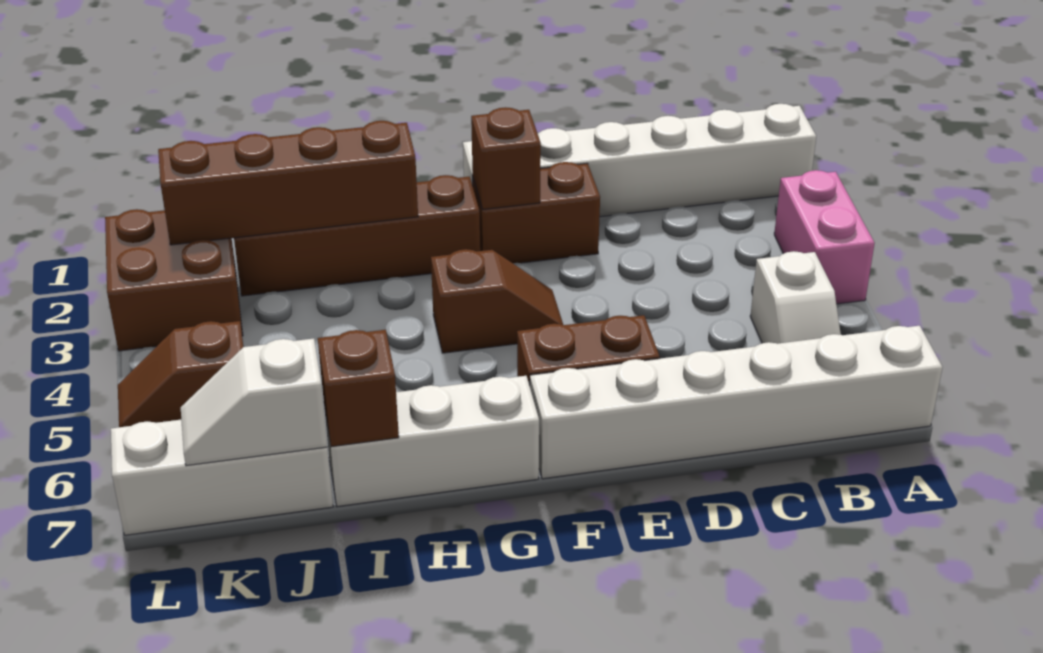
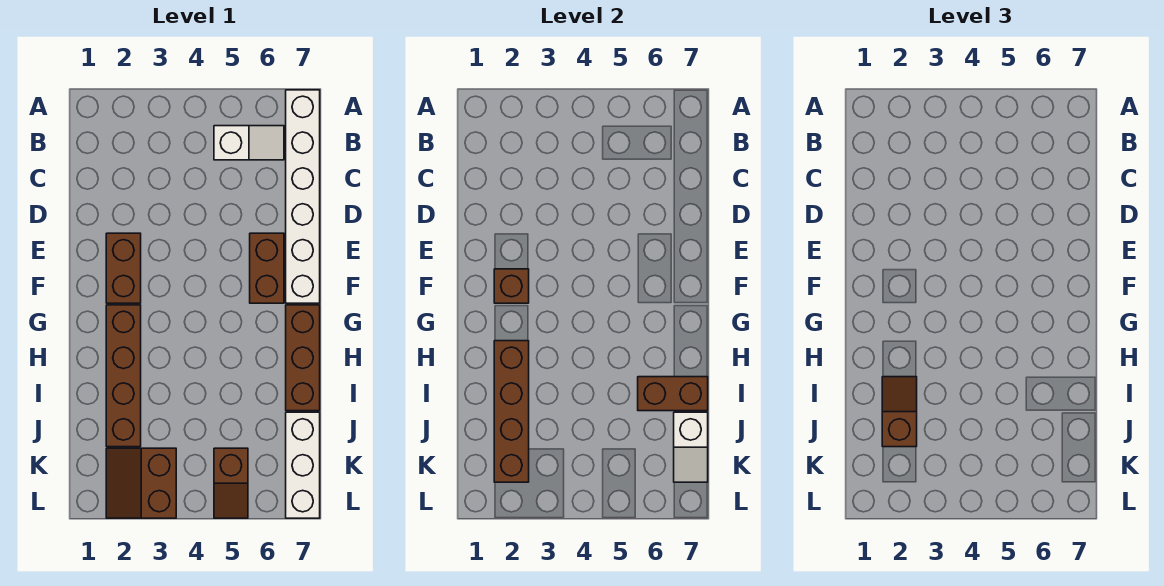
white 1x6 brick [463,104,816,217] -> none
pink 1x2 brick [774,170,875,304] -> none
brown 1x2 slope [431,249,563,353] -> brown 1x2 slope moved to [882,377,917,447]
white 1x3 brick [324,376,539,507] -> brown 1x3 brick [286,305,320,411]
brown 1x1 brick [318,330,399,447] -> brown 1x2 brick [638,377,708,411]
brown 2x2 brick [105,209,243,351] -> brown 2x2 slope [106,448,176,518]

